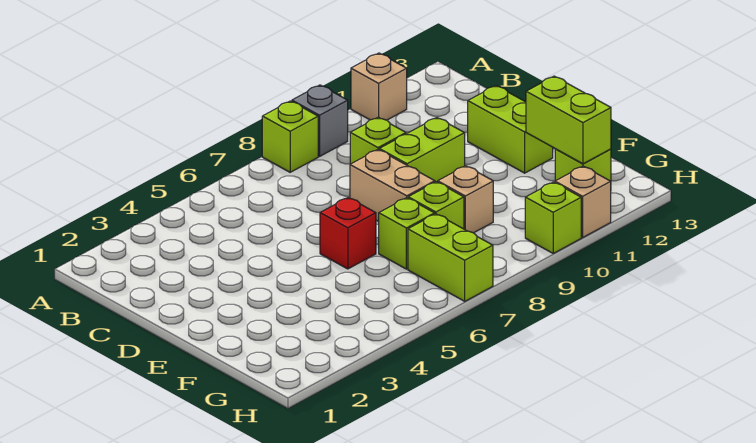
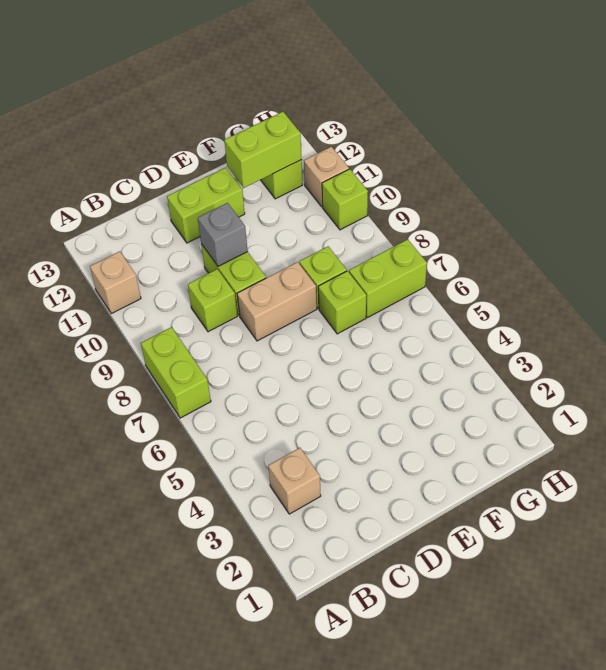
lime 1x1 brick [262,101,318,172] -> lime 1x2 brick [141,327,211,418]
grey 1x1 brick [292,85,348,156] -> grey 1x1 brick moved to [198,203,248,266]
red 1x1 brick [320,198,376,269] -> none
tan 1x1 brick [438,166,493,233] -> tan 1x1 brick moved to [268,448,321,514]

